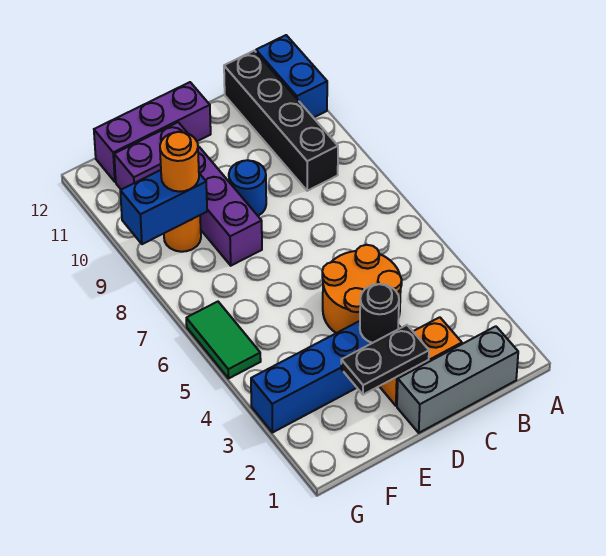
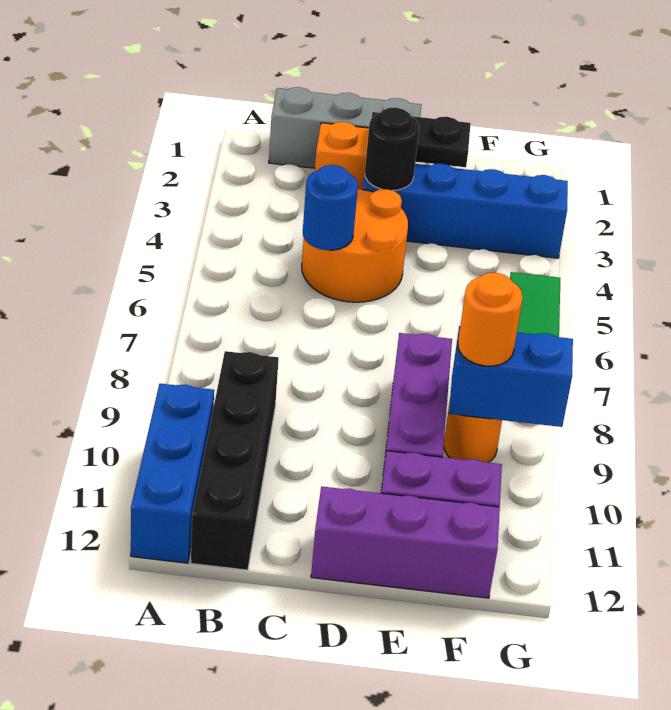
blue 1x2 brick [256,35,327,118] -> blue 1x3 brick [131,383,214,563]
blue 1x1 round brick [229,160,266,216] -> blue 1x1 round brick moved to [303,165,358,250]

